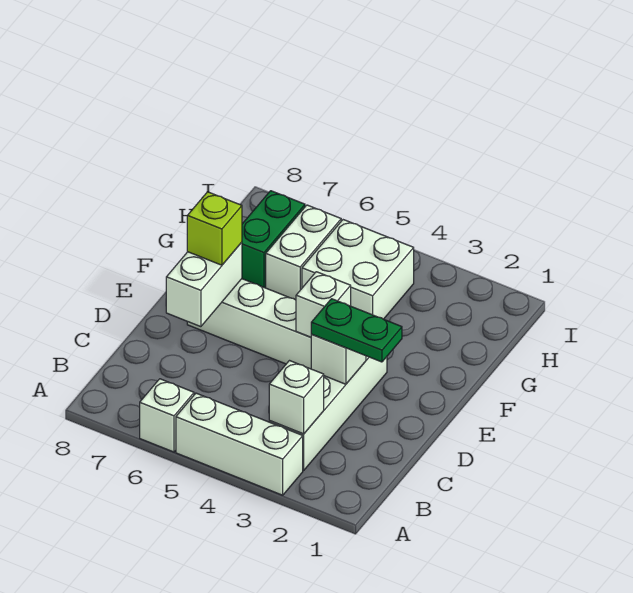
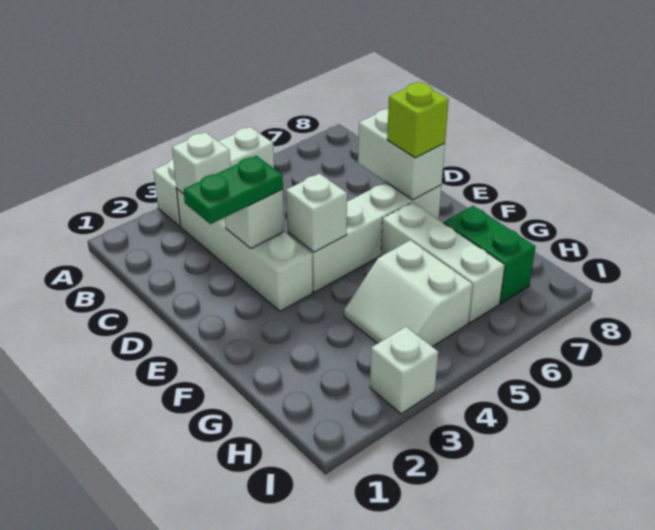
white 1x1 brick [140,379,194,452] -> white 1x1 brick moved to [370,327,438,414]
white 2x2 brick [302,220,414,319] -> white 2x2 slope [344,240,473,347]
white 1x2 brick [266,205,341,300] -> white 1x3 brick [381,202,505,323]

